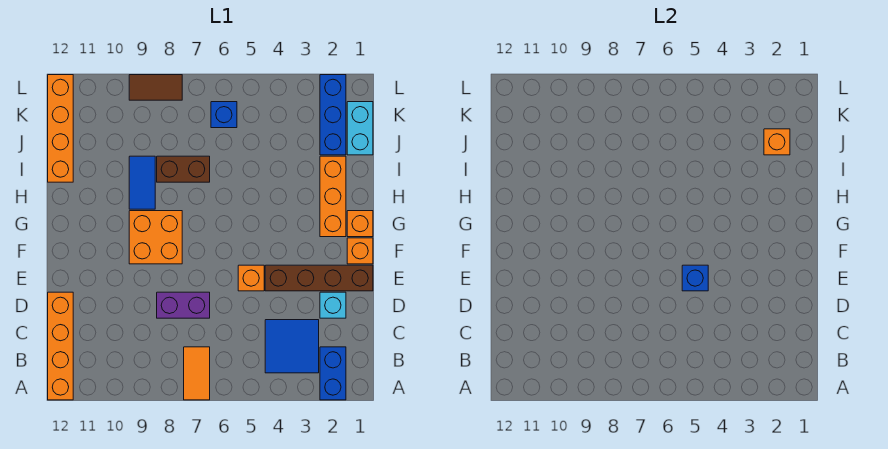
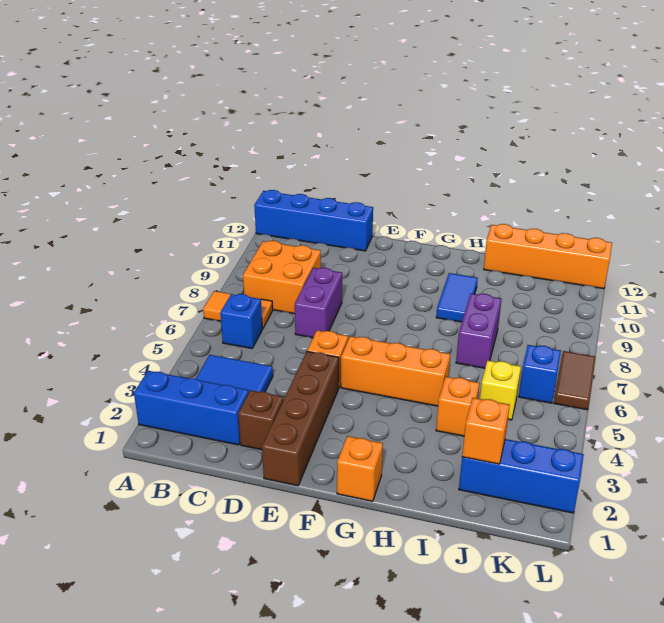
blue 1x2 brick [320,347,346,400] -> blue 1x3 brick [134,371,249,445]
orange 1x4 brick [48,292,73,400] -> blue 1x4 brick [254,190,373,251]
cyan 1x1 brick [320,292,346,318] -> brown 1x1 brick [238,390,284,450]
blue 1x1 brick [682,265,708,291] -> blue 1x1 brick moved to [220,294,262,348]
orange 1x1 brick [347,238,373,264] -> orange 1x1 brick moved to [436,377,480,436]
orange 2x2 brick [129,211,182,264] -> orange 2x2 brick moved to [243,241,321,314]
orange 1x3 brick [320,156,346,237] -> orange 1x3 brick moved to [341,336,450,406]
blue 1x2 tile [129,156,155,209] -> blue 1x2 tile turned to [436,273,478,322]
brown 1x2 brick [157,156,210,182] -> purple 1x2 brick [456,294,502,368]
cyan 1x2 brick [347,102,373,155] -> none
none -> yellow 1x1 brick [480,360,521,420]
brown 1x2 tile [129,75,182,100] -> brown 1x2 tile moved to [554,351,596,410]

